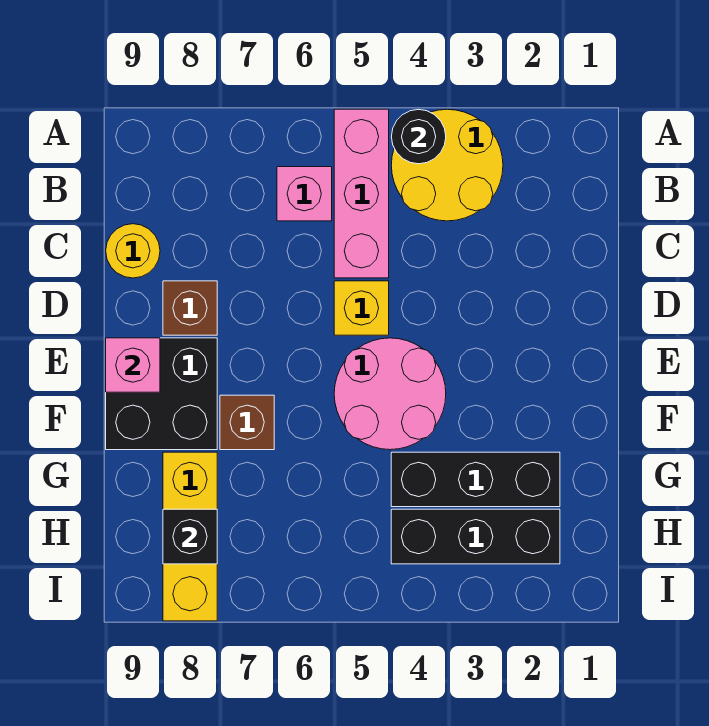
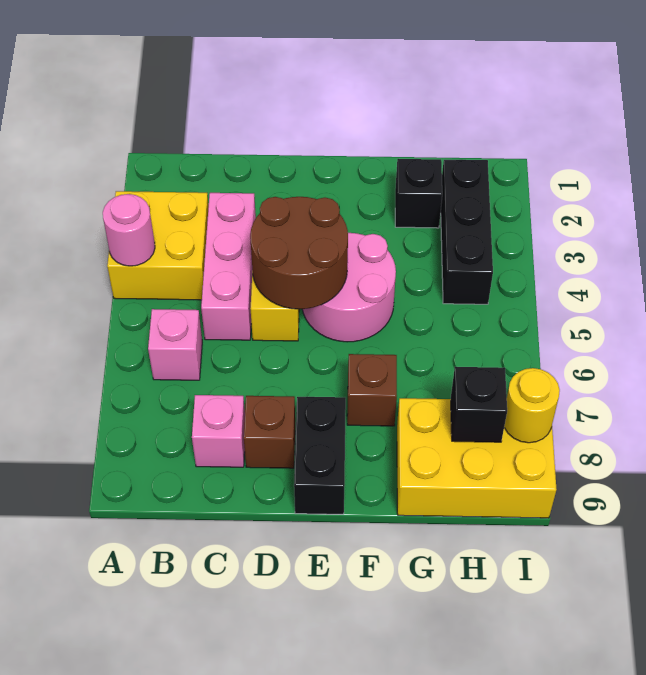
yellow 2x2 round brick [391,109,503,221] -> yellow 2x2 brick [107,191,209,300]
black 1x1 round brick [391,109,446,164] -> pink 1x1 round brick [103,194,155,266]
pink 1x3 brick [334,109,389,278] -> pink 1x3 brick turned to [201,193,256,340]
yellow 1x1 round brick [106,224,160,278] -> yellow 1x1 round brick moved to [504,368,560,443]
none -> brown 2x2 round brick [250,197,348,309]
black 2x2 brick [106,338,217,450] -> black 1x2 brick [294,397,346,514]
pink 1x1 brick [106,338,160,392] -> pink 1x1 brick moved to [192,395,245,467]
black 1x3 brick [391,452,560,507] -> black 1x1 brick [395,159,442,228]
yellow 1x3 brick [163,452,217,621] -> yellow 2x3 brick [397,398,557,518]

